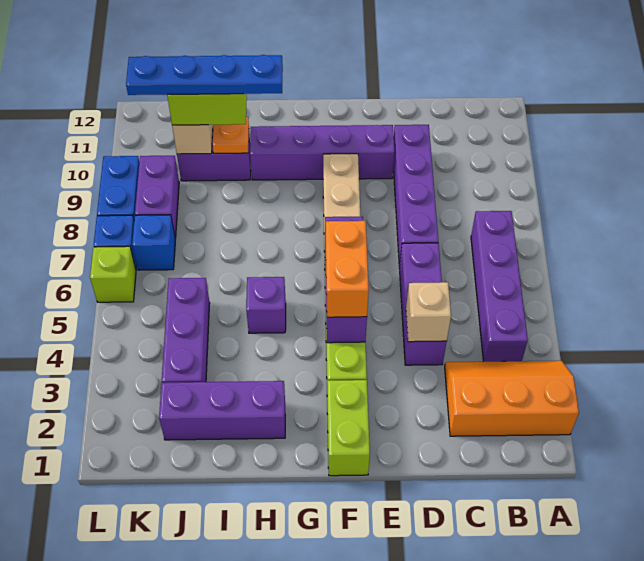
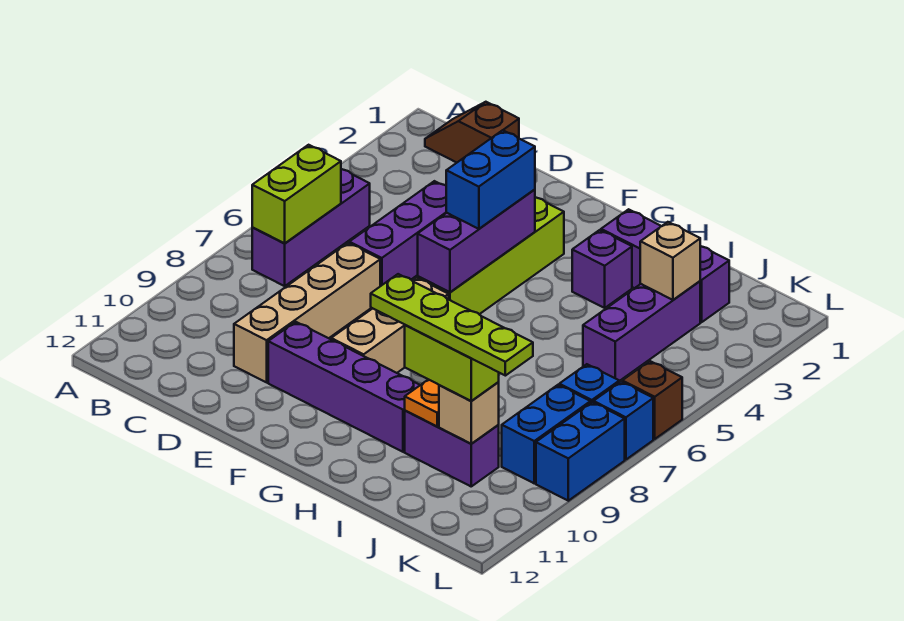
orange 2x3 slope [445,361,579,436] -> none
none -> brown 1x2 slope [425,102,519,163]
purple 1x4 brick [471,211,528,362] -> purple 1x3 brick [252,169,370,286]
tan 1x1 brick [406,282,451,342] -> tan 1x1 brick moved to [640,222,700,300]
purple 1x4 brick [393,125,438,267] -> tan 1x4 brick [234,243,380,382]
lime 1x2 brick [327,380,370,476] -> lime 1x2 brick moved to [252,145,341,243]
orange 1x2 brick [326,221,369,317] -> blue 1x2 brick [446,130,535,229]
purple 1x1 brick [246,277,286,333] -> purple 1x1 brick moved to [572,230,632,308]
blue 1x4 plate [126,55,283,95] -> lime 1x4 plate [371,274,533,376]
purple 1x2 brick [135,156,179,238] -> blue 1x2 brick [502,385,591,483]
lime 1x1 brick [90,246,136,302] -> brown 1x1 brick [622,361,682,439]

